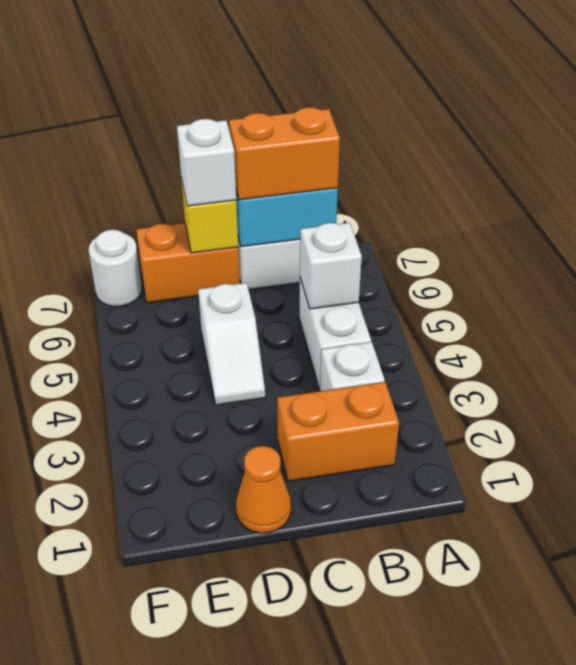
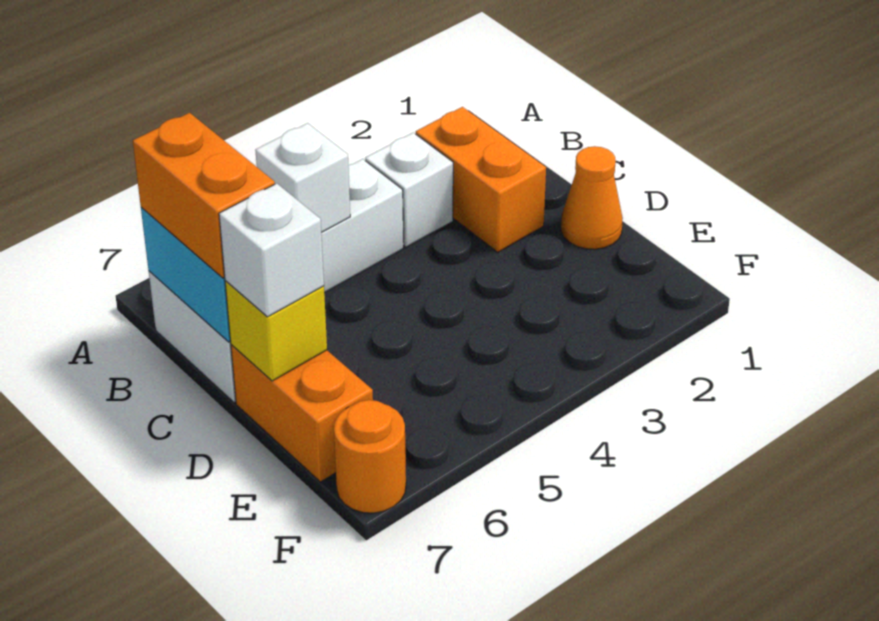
white 1x2 slope [198,283,265,405] -> none
white 1x1 round brick [89,230,142,306] -> orange 1x1 round brick [334,400,406,513]

